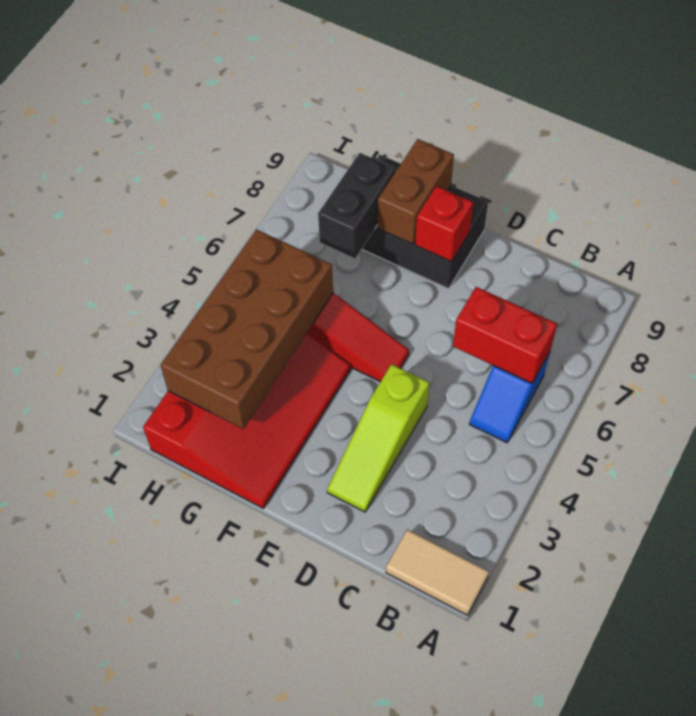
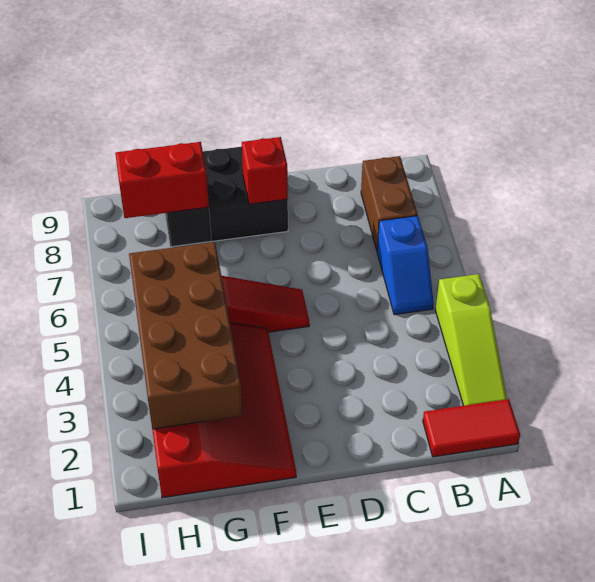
tan 1x2 tile [386,530,489,615] -> red 1x2 tile [423,399,520,457]
red 1x2 brick [453,287,557,383] -> red 1x2 brick moved to [115,142,209,218]
lime 1x3 slope [327,364,429,512] -> lime 1x3 slope moved to [435,274,507,406]
brown 1x2 brick [378,139,454,244] -> brown 1x2 brick moved to [361,156,418,250]

